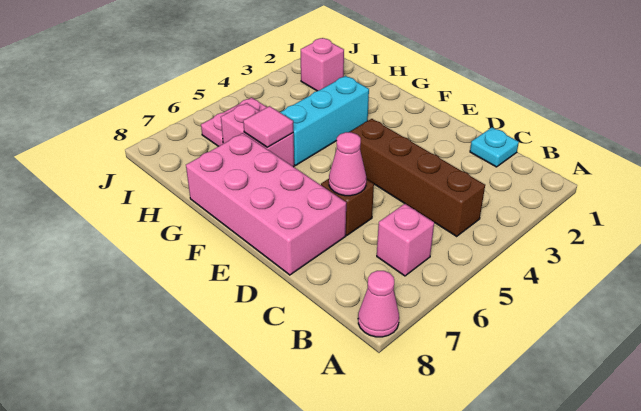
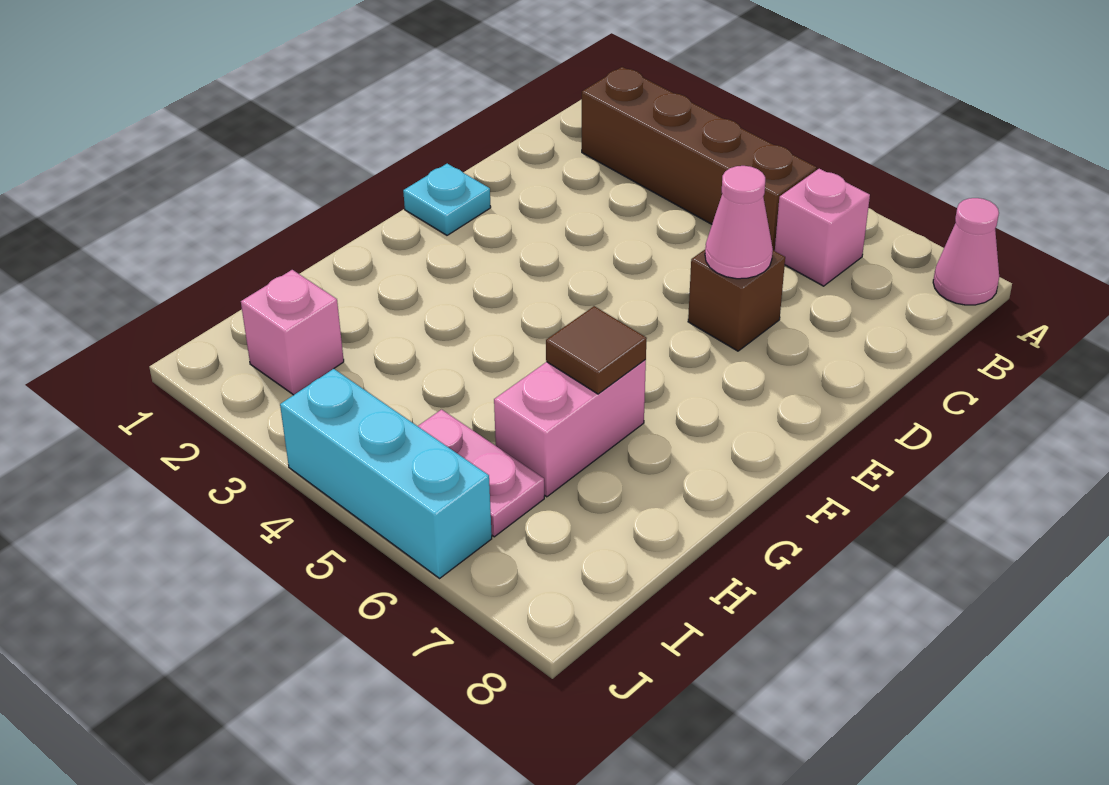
brown 1x4 brick [350,119,485,236] -> brown 1x4 brick turned to [582,67,817,251]
cyan 1x1 plate [470,128,519,167] -> cyan 1x1 plate moved to [403,164,491,235]
pink 2x4 brick [186,133,346,275] -> none
cyan 1x3 brick [280,76,369,165] -> cyan 1x3 brick moved to [280,369,492,578]
pink 1x1 tile [243,106,293,147] -> brown 1x1 tile [546,306,647,394]

